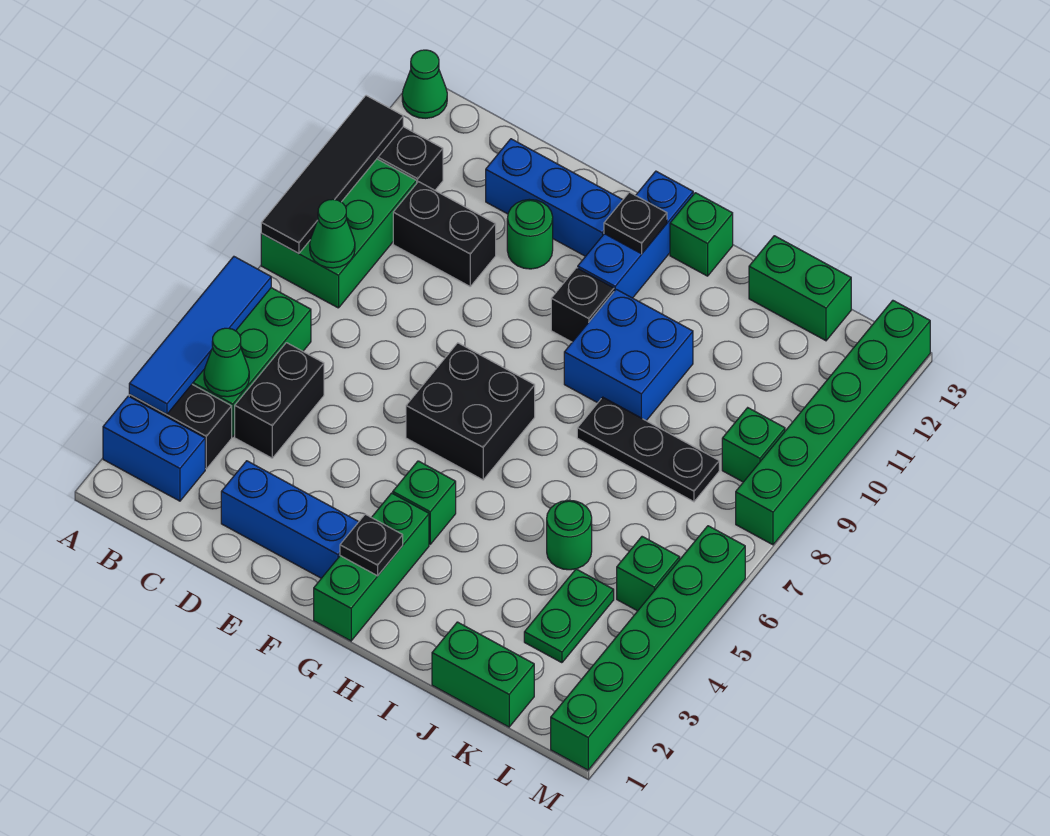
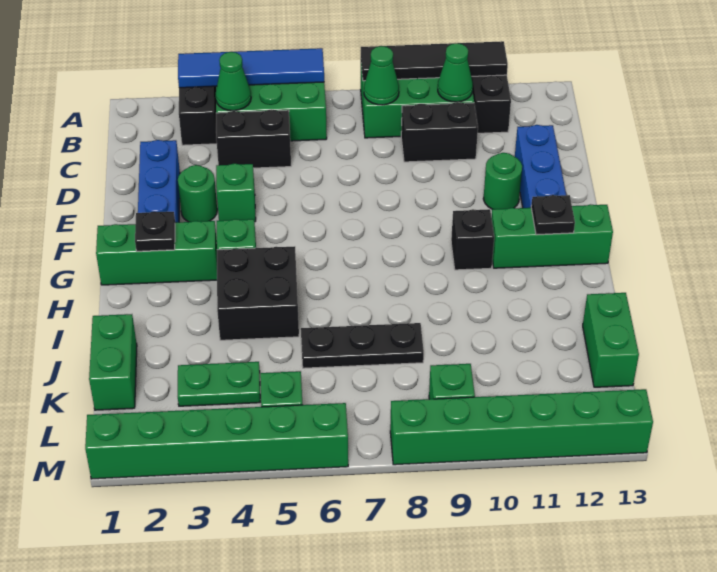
blue 1x2 brick [103,396,205,501] -> none
green 1x1 cone [402,50,447,118] -> green 1x1 cone moved to [438,43,473,102]
black 1x2 brick [393,182,496,286] -> black 1x2 brick turned to [401,102,478,162]
black 2x2 brick [406,343,535,480] -> black 2x2 brick moved to [217,246,299,340]
blue 1x3 brick [578,171,693,298] -> green 1x3 brick [491,204,613,268]
blue 2x2 brick [564,289,693,421] -> none
green 1x1 brick [670,193,733,276] -> green 1x1 brick moved to [216,164,256,222]
black 1x3 plate [577,397,719,502] -> black 1x3 plate turned to [301,323,424,368]
green 1x1 round brick [547,500,592,570] -> green 1x1 round brick moved to [178,165,217,222]

